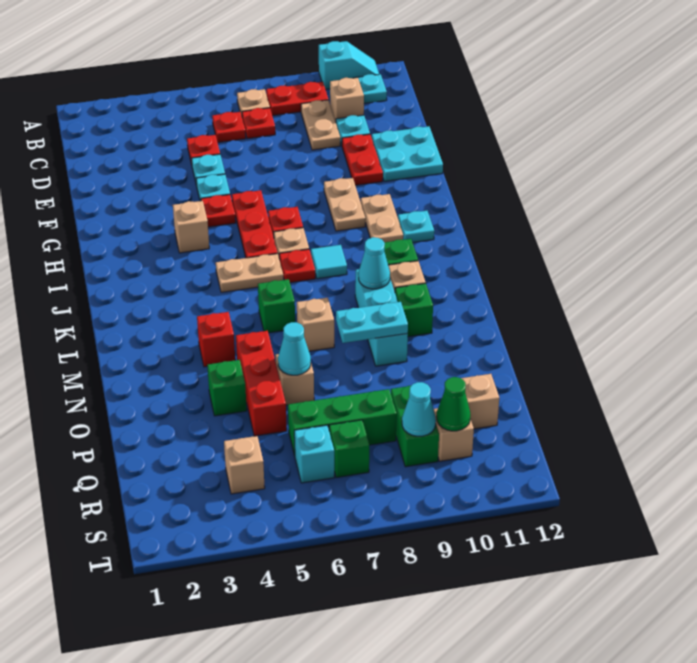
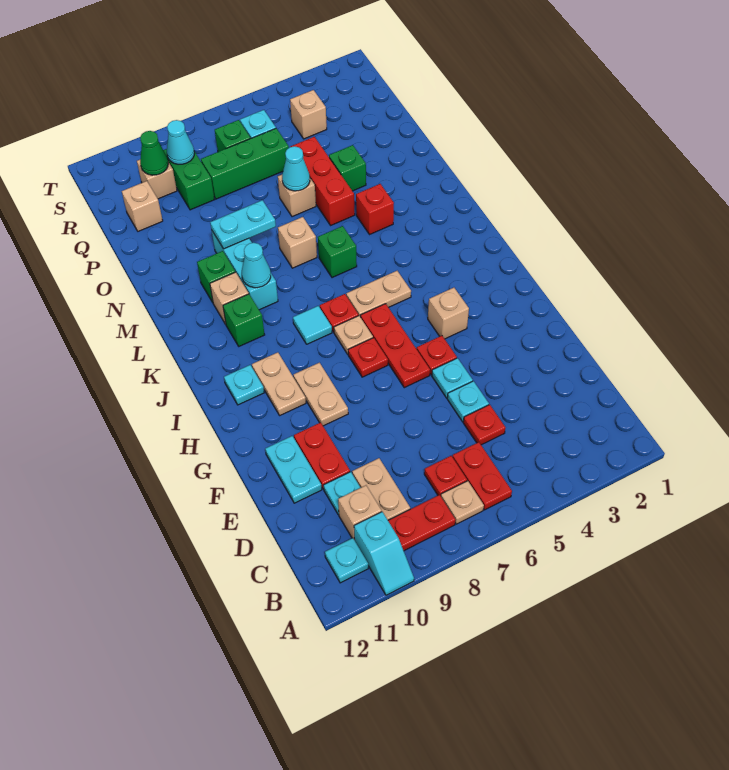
cyan 1x2 slope [319,41,379,89] -> cyan 1x2 slope turned to [354,512,414,595]
red 1x1 plate [212,112,246,142] -> red 1x2 plate [453,442,512,510]
cyan 2x2 plate [372,126,443,181] -> cyan 1x2 plate [265,436,322,503]

